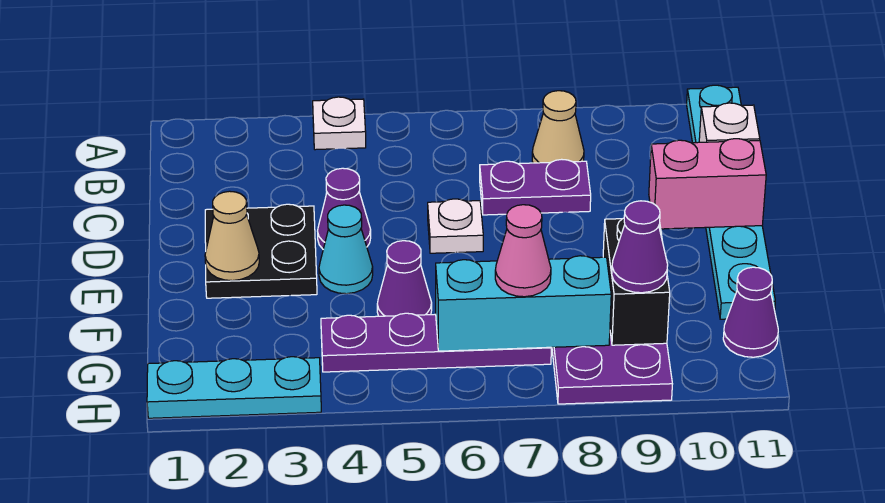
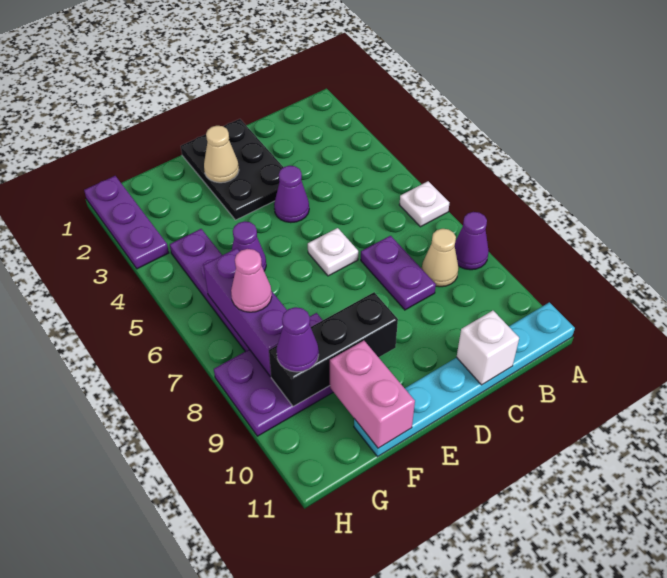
white 1x1 plate [313,97,366,150] -> white 1x1 plate moved to [399,181,449,227]
black 2x2 plate [205,204,317,298] -> black 2x3 plate [181,119,283,220]
pink 1x2 brick [649,139,766,229] -> pink 1x2 brick moved to [330,341,415,448]
cyan 1x1 cone [319,205,373,294] -> none
black 1x2 brick [603,218,670,345] -> black 1x3 brick [269,292,398,407]
cyan 1x3 brick [436,256,611,351] -> purple 1x3 brick [203,248,287,376]
purple 1x1 cone [723,267,778,357] -> purple 1x1 cone moved to [455,212,489,270]
cyan 1x3 plate [147,357,321,418] -> purple 1x3 plate [84,176,169,269]

